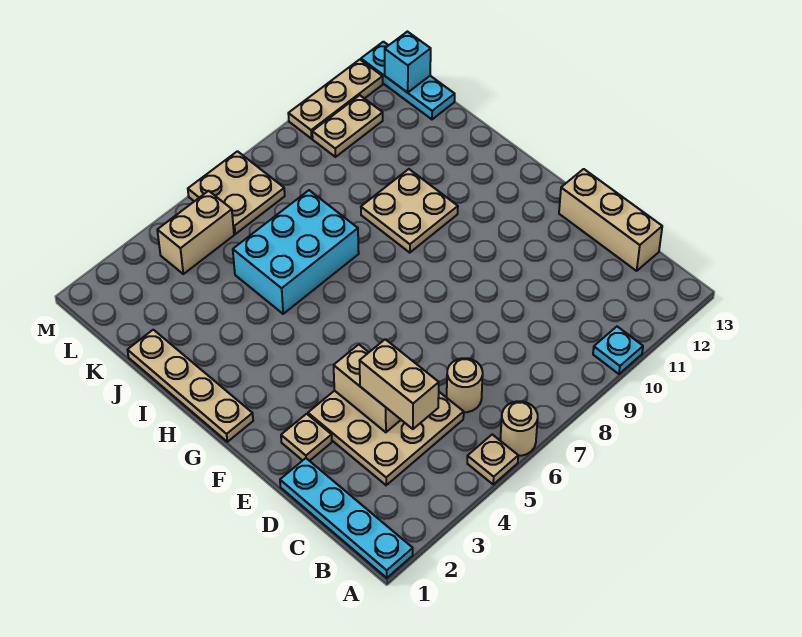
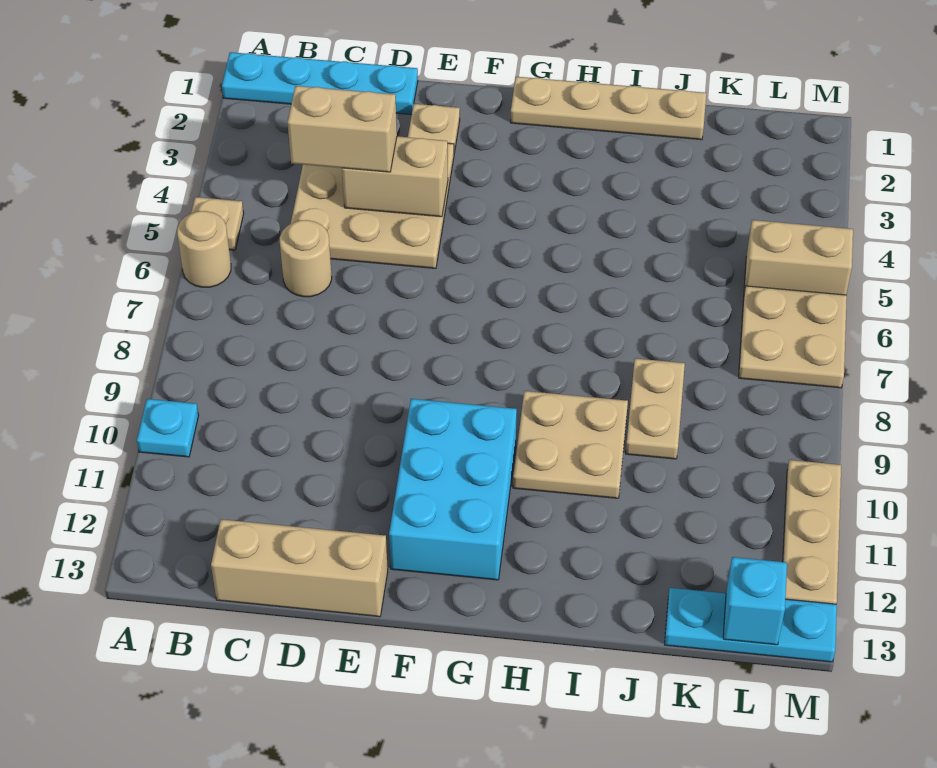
cyan 2x3 brick [233,190,359,314] -> cyan 2x3 brick moved to [389,399,517,580]
tan 1x2 brick [157,191,234,274] -> tan 1x2 brick turned to [744,220,853,295]
tan 1x2 plate [312,95,383,157] -> tan 1x2 plate moved to [626,358,685,459]

